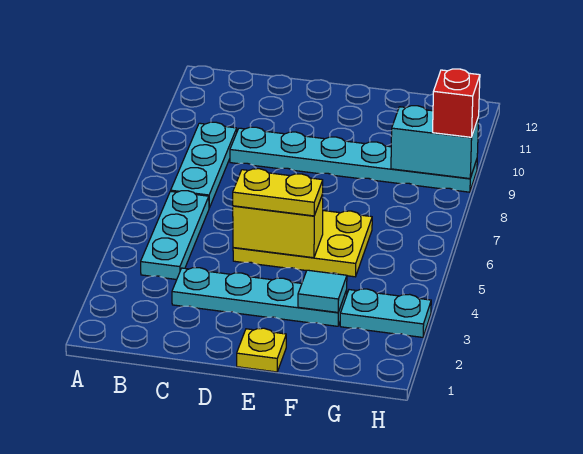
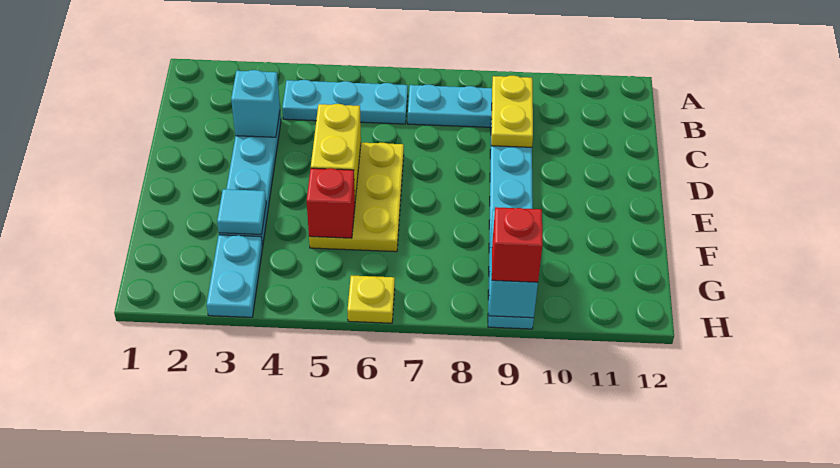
none -> cyan 1x1 brick [231,70,280,137]
yellow 1x2 plate [233,169,323,216] -> yellow 1x2 plate moved to [491,76,533,147]
yellow 1x1 plate [237,328,286,372] -> yellow 1x1 plate moved to [347,276,395,323]
none -> red 1x1 brick [307,168,355,238]

